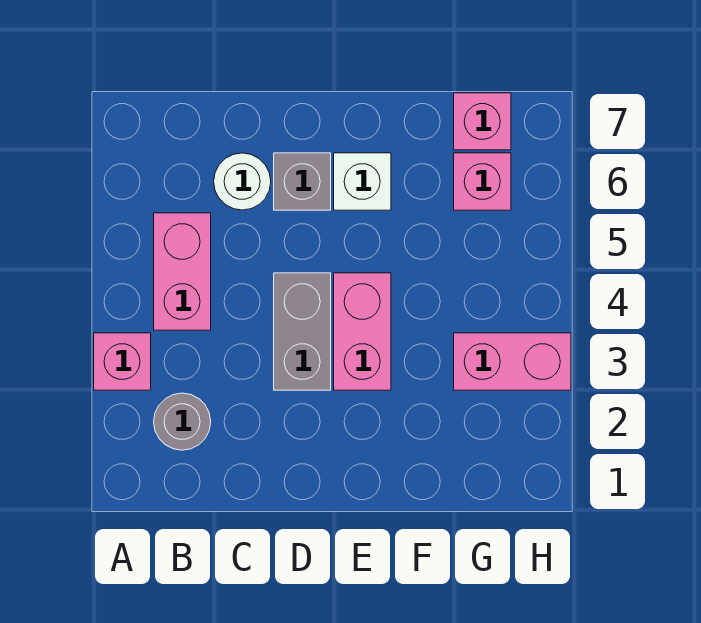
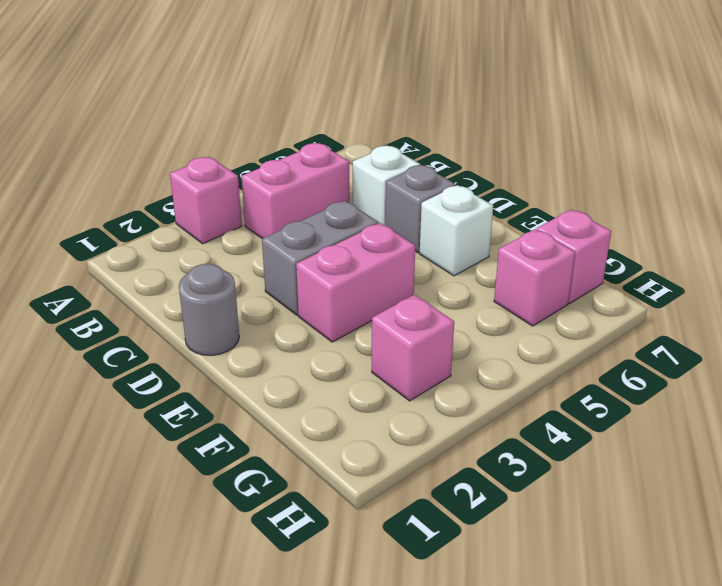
grey 1x1 round brick [154,393,211,450] -> grey 1x1 round brick moved to [179,264,239,355]
white 1x1 round brick [214,153,271,210] -> white 1x1 brick [353,146,420,225]
pink 1x2 brick [454,333,571,390] -> pink 1x1 brick [372,295,454,401]

